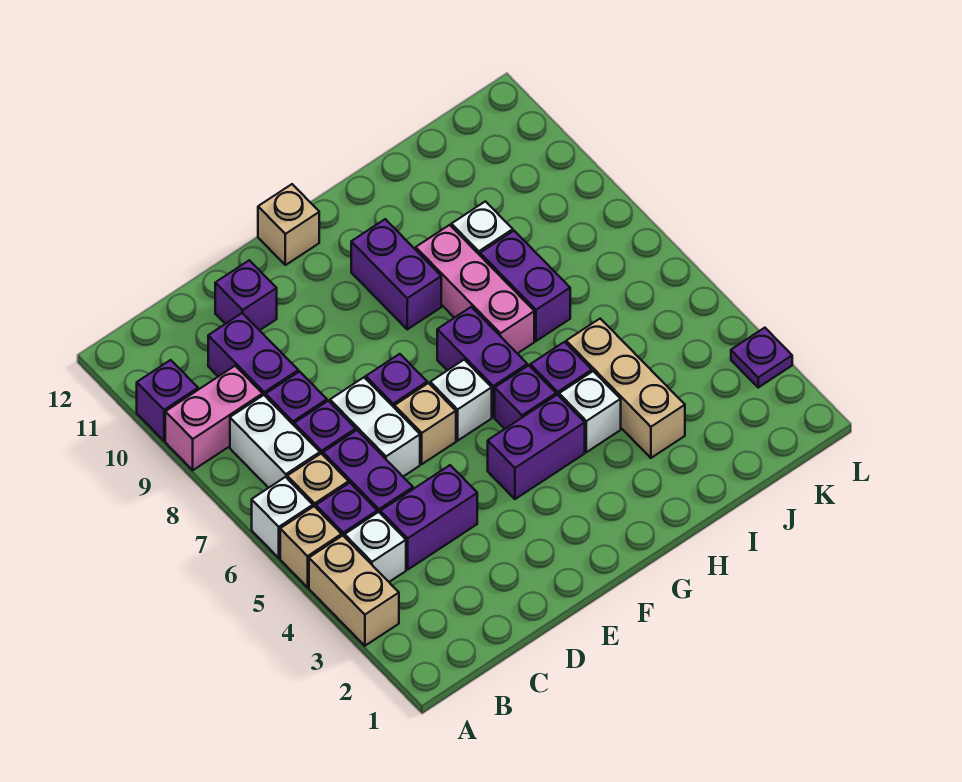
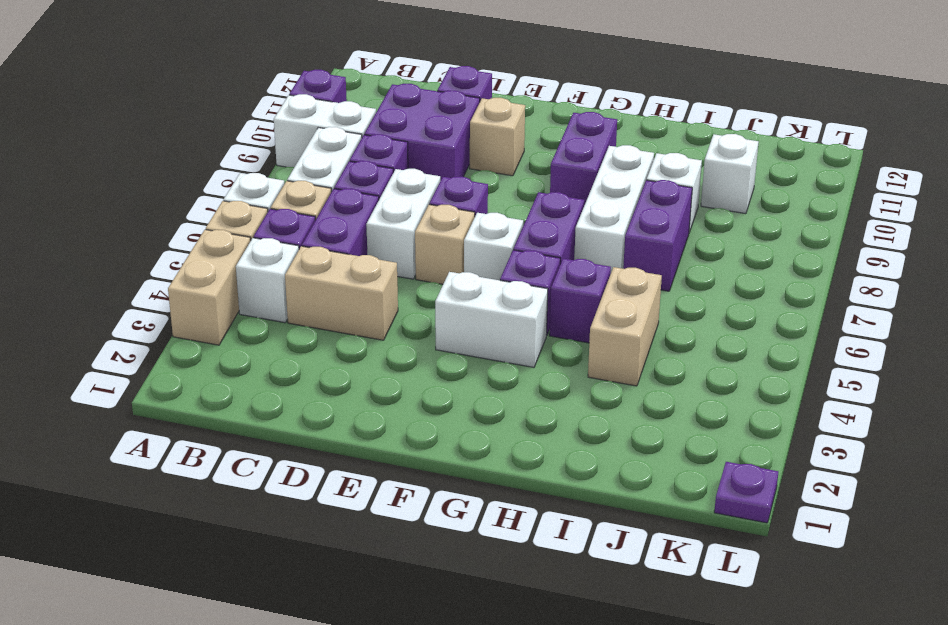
pink 1x2 brick [165,366,263,470] -> white 1x2 brick [274,94,376,167]
purple 1x2 brick [380,465,477,569] -> tan 1x2 brick [285,246,398,340]
purple 1x2 brick [208,313,298,396] -> purple 2x2 brick [364,84,480,181]
purple 1x2 brick [488,395,585,499] -> white 1x2 brick [435,272,548,367]
tan 1x1 brick [258,184,319,265] -> tan 1x1 brick moved to [470,98,525,176]
white 1x1 brick [559,371,621,452] -> white 1x1 brick moved to [701,134,759,214]
pink 1x3 brick [416,225,534,354] -> white 1x3 brick [574,145,654,272]
tan 1x3 brick [566,319,685,458] -> tan 1x2 brick [588,267,662,386]
purple 1x1 plate [731,328,792,387] -> purple 1x1 plate moved to [714,462,778,523]

